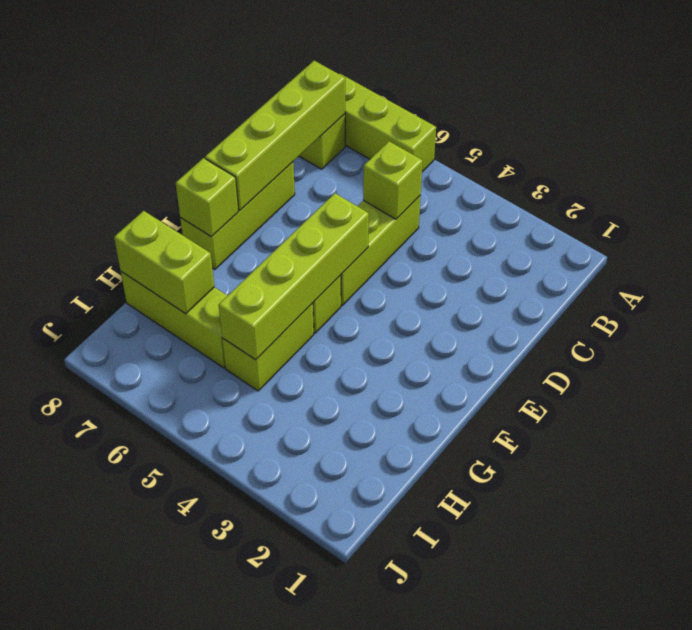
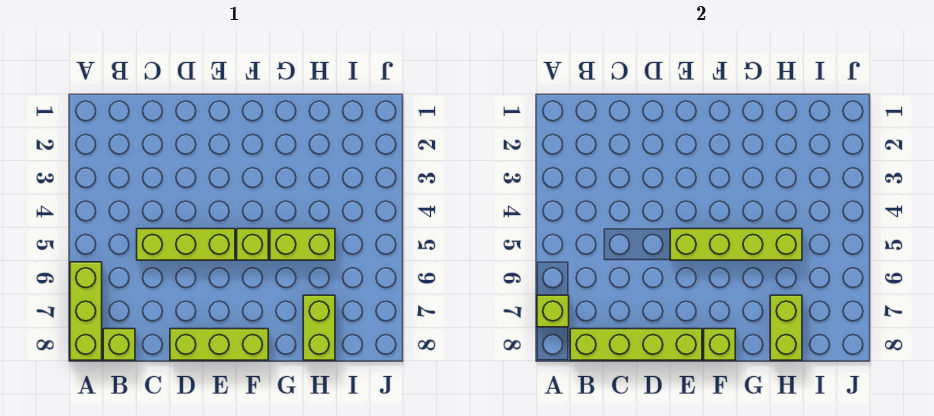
lime 1x1 brick [363,141,423,219] -> lime 1x1 brick moved to [537,295,569,327]
lime 1x3 brick [121,272,227,368] -> lime 1x2 brick [303,295,335,360]

